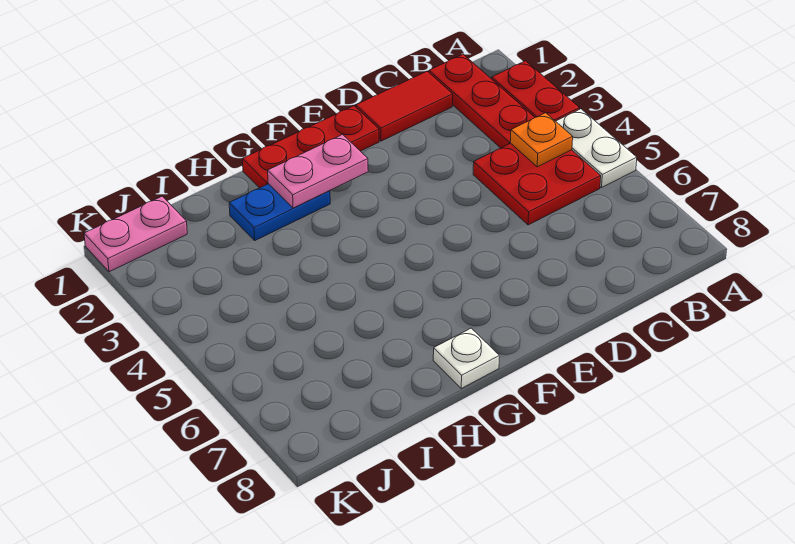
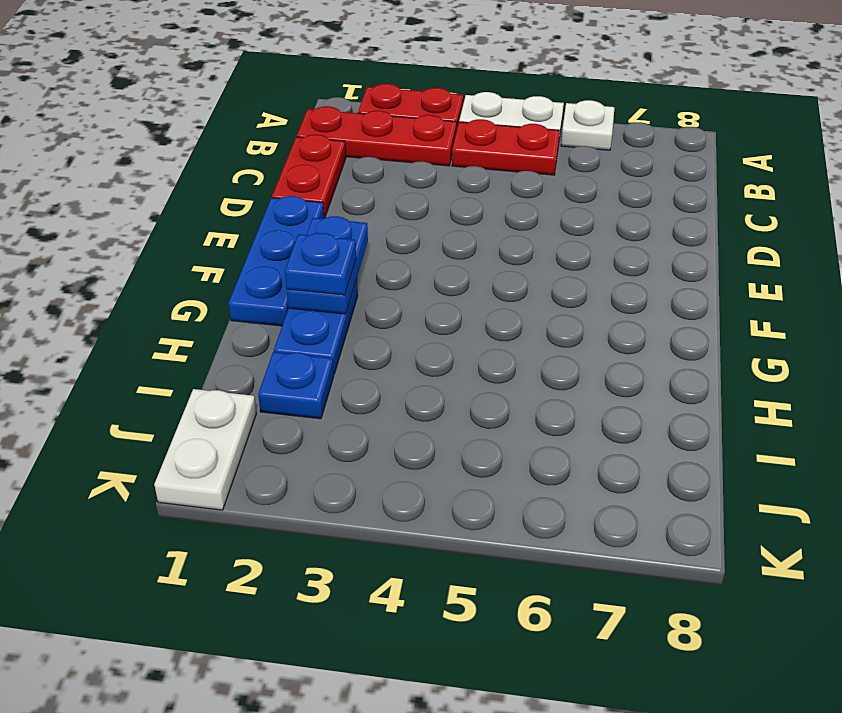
red 2x2 plate [473,143,601,225] -> red 1x2 plate [452,119,560,175]
orange 1x1 plate [510,113,573,167] -> none
red 1x2 tile [356,71,453,141] -> red 1x2 plate [272,135,346,218]
red 1x3 plate [242,106,379,188] -> blue 1x3 plate [228,196,324,326]
pink 1x2 plate [268,135,368,208] -> blue 1x2 plate [287,216,368,314]
none -> blue 1x1 plate [285,233,356,295]
white 1x1 plate [433,328,499,388] -> white 1x1 plate moved to [561,100,615,150]
none -> blue 1x1 plate [258,352,334,419]
pink 1x2 plate [84,196,187,272] -> white 1x2 plate [154,389,256,510]

